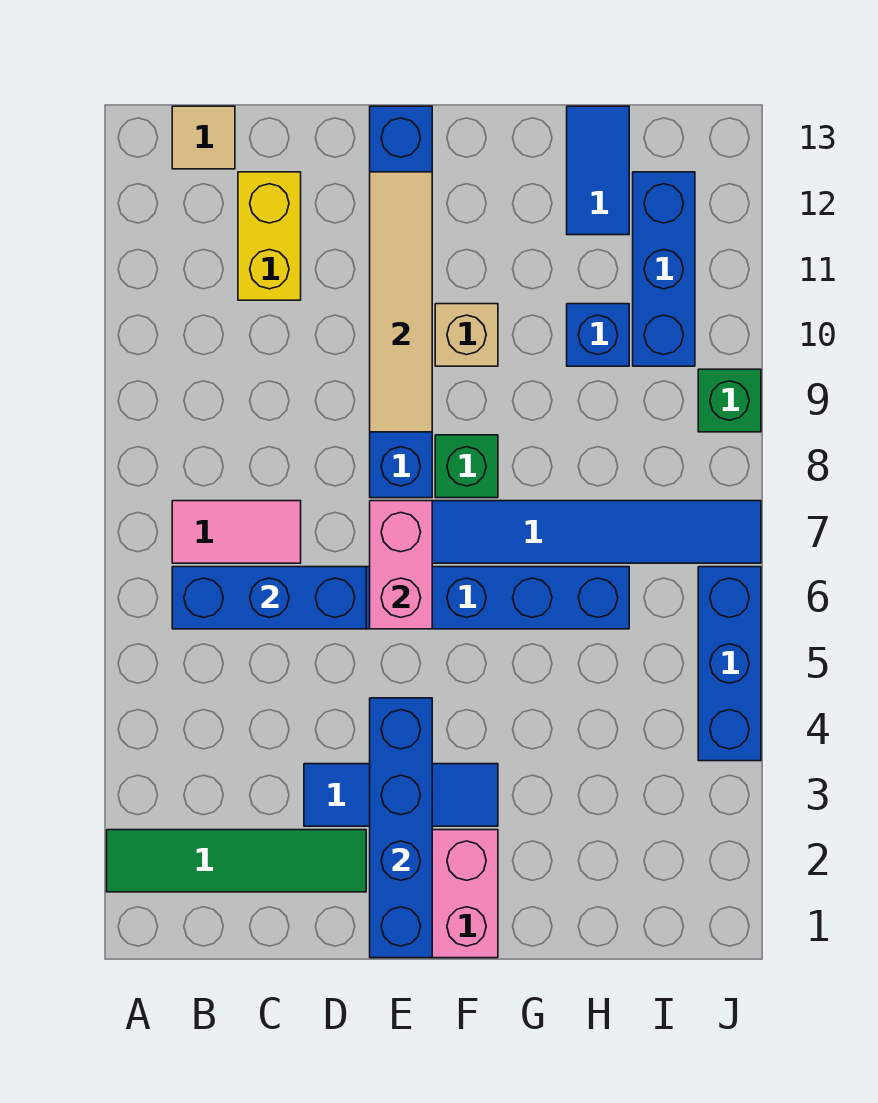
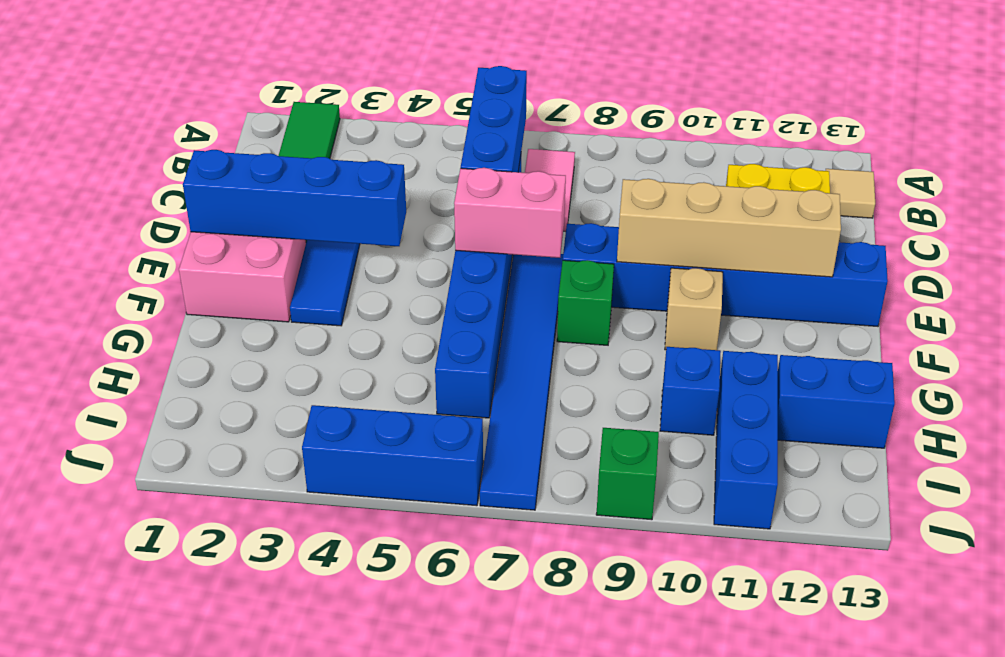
tan 1x4 tile [370,172,432,432] -> tan 1x4 brick [617,179,841,277]
blue 1x2 tile [567,106,629,235] -> blue 1x2 brick [778,355,895,448]
blue 1x3 brick [633,172,695,366] -> blue 1x3 brick turned to [714,351,778,529]

